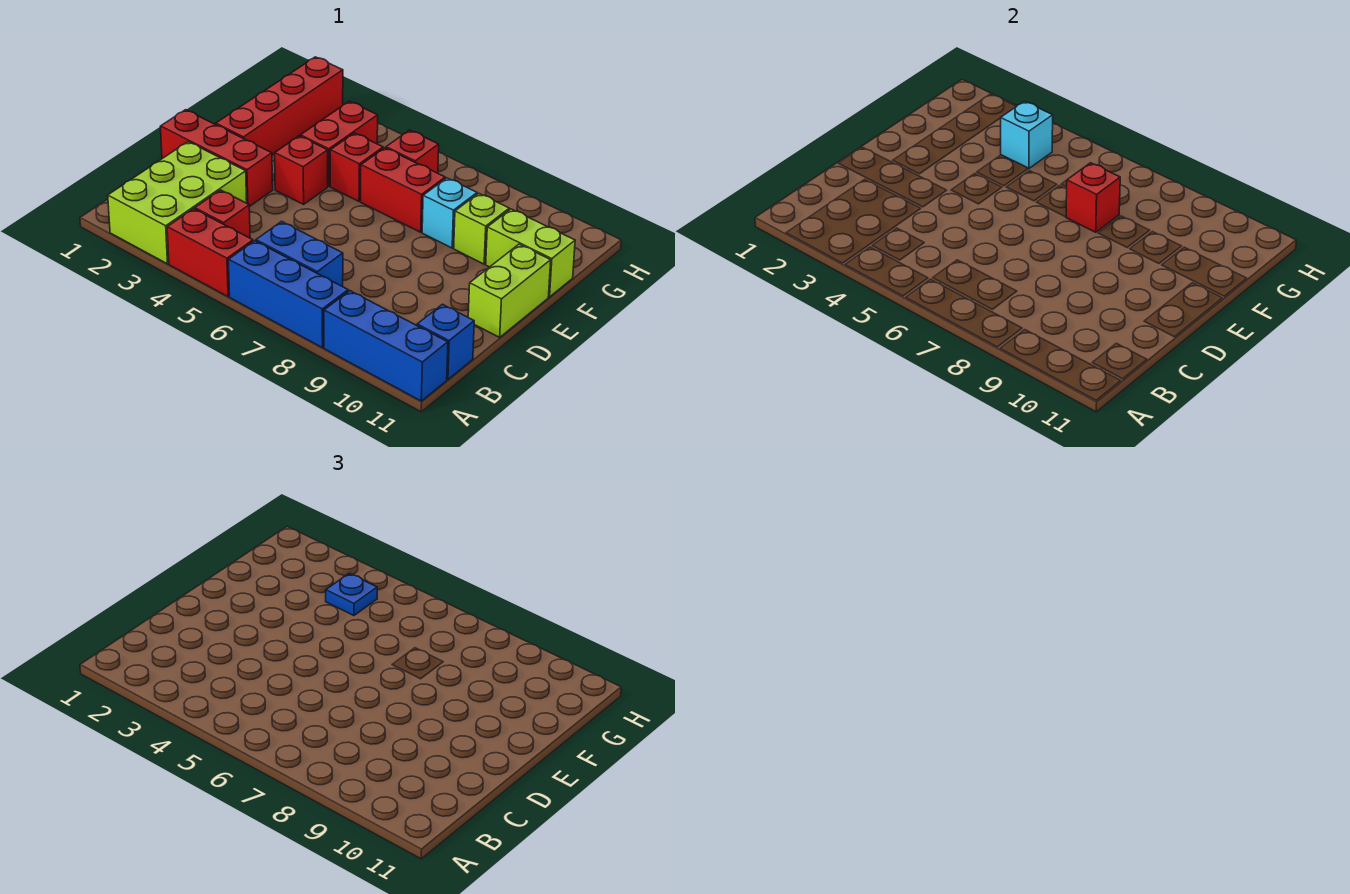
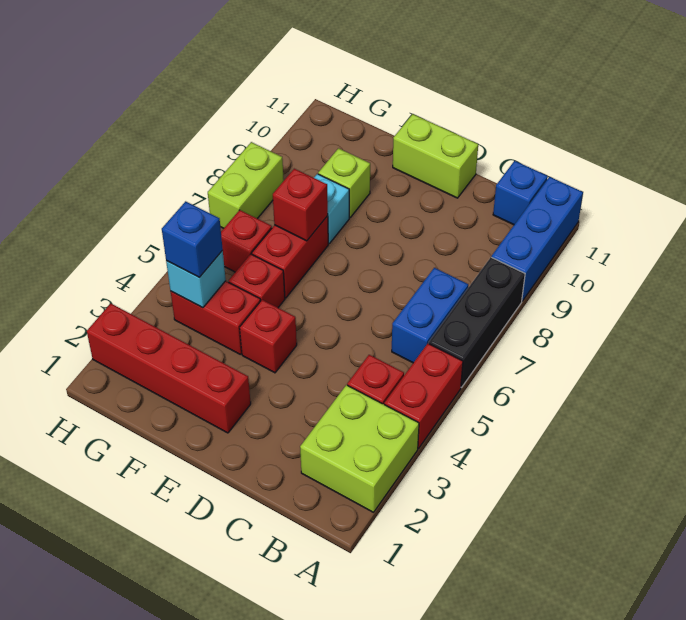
lime 2x3 brick [108,142,247,264] -> lime 2x2 brick [300,385,419,512]
blue 1x3 brick [228,241,348,348] -> black 1x3 brick [429,257,525,387]
red 1x3 brick [161,110,273,207] -> none
lime 1x2 brick [486,209,575,297] -> lime 1x2 brick moved to [208,142,284,228]
blue 1x1 plate [326,573,377,616] -> blue 1x1 brick [162,201,223,278]

